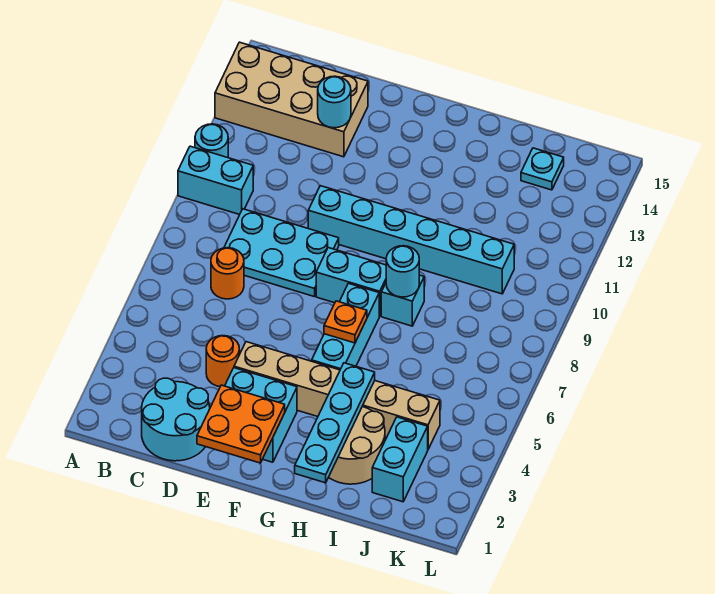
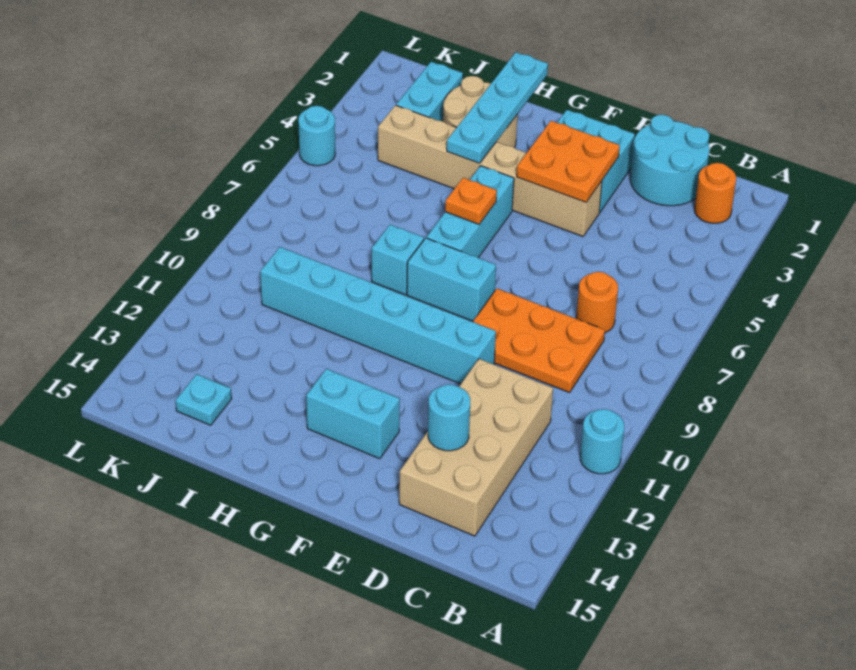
cyan 1x2 brick [178,146,253,215] -> cyan 1x2 brick moved to [306,369,400,459]
tan 2x4 brick [215,42,368,157] -> tan 2x4 brick turned to [399,359,553,536]
cyan 2x3 plate [224,209,339,297] -> orange 2x3 plate [473,289,605,393]
orange 1x1 round brick [206,336,239,387] -> orange 1x1 round brick moved to [694,163,736,223]
orange 2x2 plate [197,385,285,463] -> orange 2x2 plate moved to [517,121,620,202]
cyan 1x1 round brick [386,246,419,297] -> cyan 1x1 round brick moved to [298,106,335,166]

